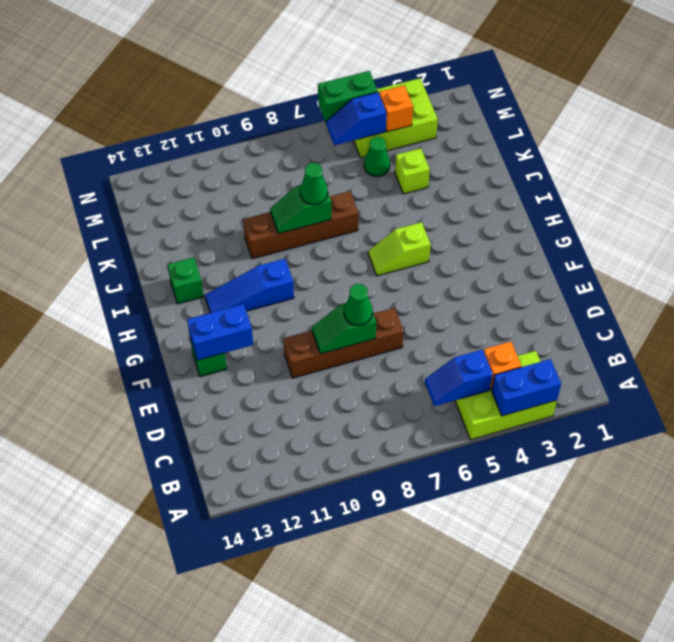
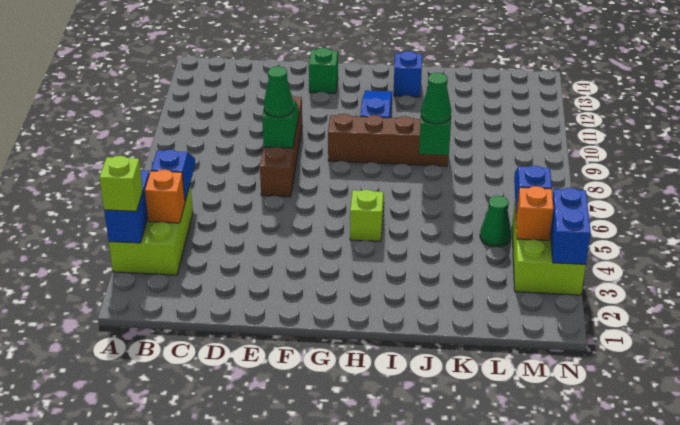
blue 1x2 brick [187,304,253,360] -> blue 1x2 brick moved to [550,188,591,264]
green 1x1 brick [168,257,204,304] -> blue 1x1 brick [394,51,422,97]
brown 1x4 brick [243,191,358,259] -> brown 1x4 brick turned to [328,114,448,166]
lime 1x1 brick [395,148,430,194] -> lime 1x1 brick moved to [100,156,143,211]
green 1x2 brick [318,71,378,122] -> none

